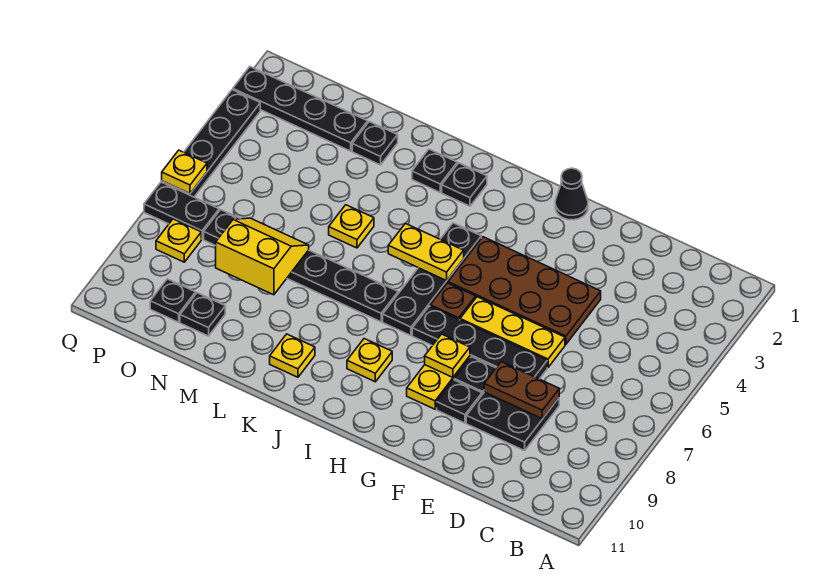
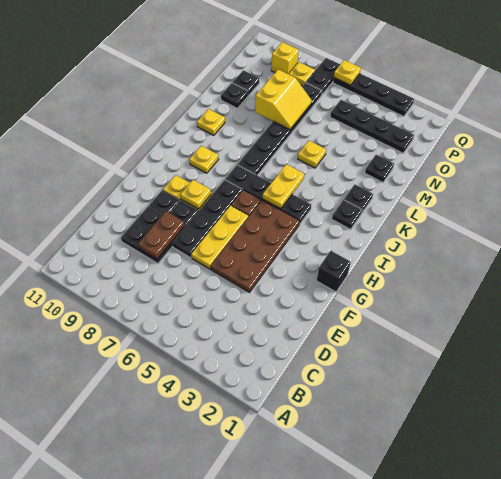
black 1x1 cone [555,168,588,220] -> black 1x1 brick [317,251,351,292]
black 1x4 plate [233,67,368,151] -> black 1x4 plate turned to [330,100,414,153]
black 1x1 plate [150,279,196,322] -> black 1x1 plate moved to [221,83,248,108]
none -> yellow 1x1 brick [271,42,299,74]

